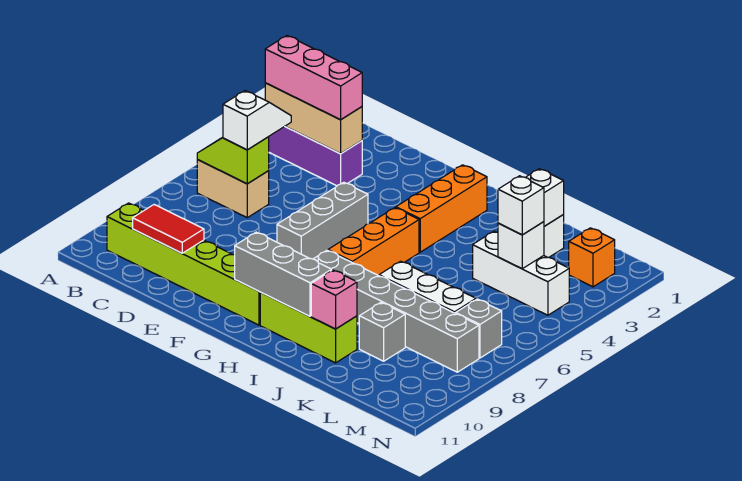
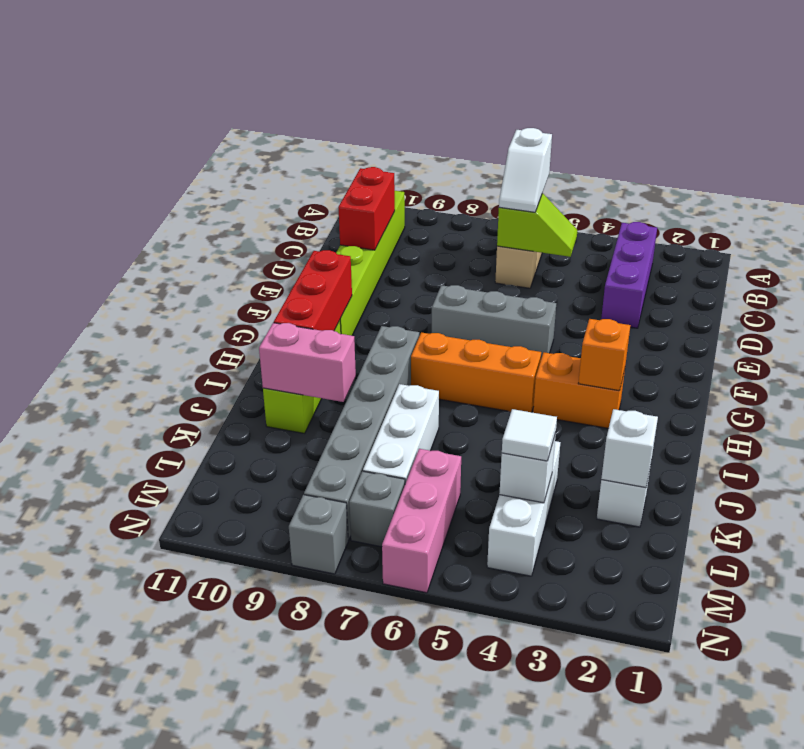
tan 1x3 brick [265,83,362,154] -> none
pink 1x3 brick [265,36,362,120] -> pink 1x3 brick moved to [382,449,461,593]
lime 1x2 slope [197,137,269,184] -> lime 1x2 slope turned to [497,193,577,257]
white 1x2 slope [223,91,291,150] -> white 1x2 slope turned to [499,128,552,212]
red 1x2 tile [133,205,204,253] -> red 1x2 brick [338,167,395,250]
grey 1x3 brick [235,232,332,316] -> red 1x3 brick [274,250,352,331]
orange 1x3 brick [396,165,487,252] -> orange 1x2 brick [533,352,625,428]
pink 1x1 brick [311,270,357,329] -> pink 1x2 brick [259,323,356,402]
grey 1x1 brick [359,303,405,361] -> grey 1x1 brick moved to [289,495,348,574]
white 1x1 brick [498,176,544,235] -> white 1x1 tile [502,409,557,461]
orange 1x1 brick [569,228,615,287] -> orange 1x1 brick moved to [578,319,630,391]

